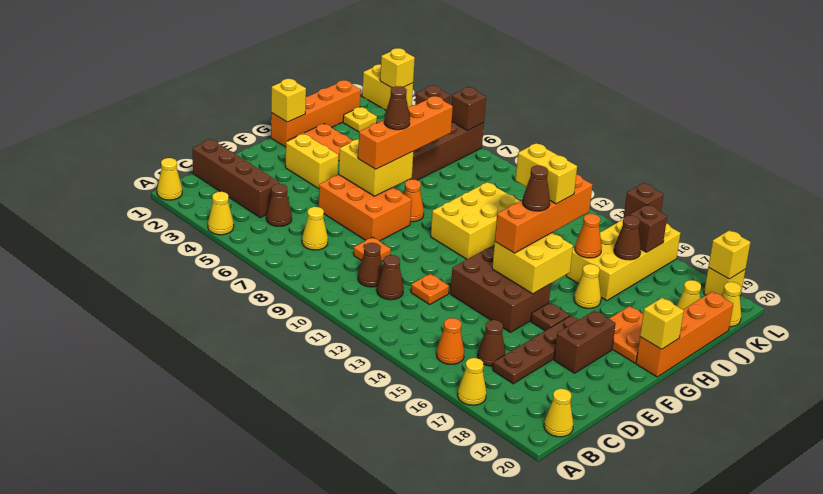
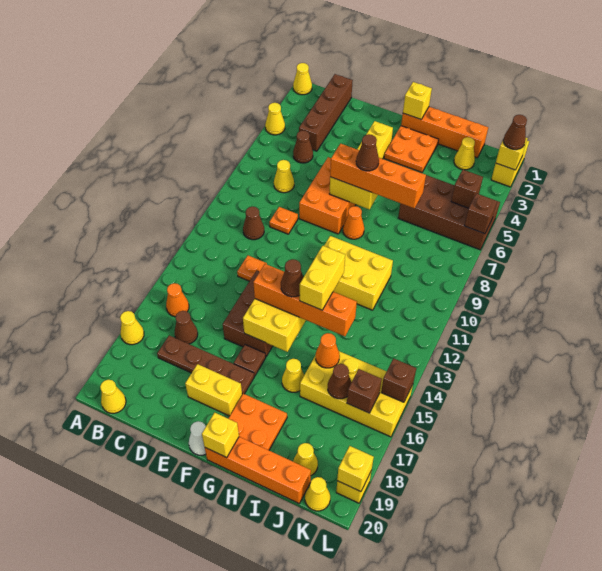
brown 1x1 cone [377,255,404,300] -> brown 1x1 cone moved to [503,115,527,150]
brown 1x2 brick [554,311,616,373] -> yellow 1x2 brick [185,364,242,416]
none -> white 1x1 cone [189,421,206,455]
yellow 1x1 plate [343,107,377,132] -> yellow 1x1 cone [454,137,475,170]

